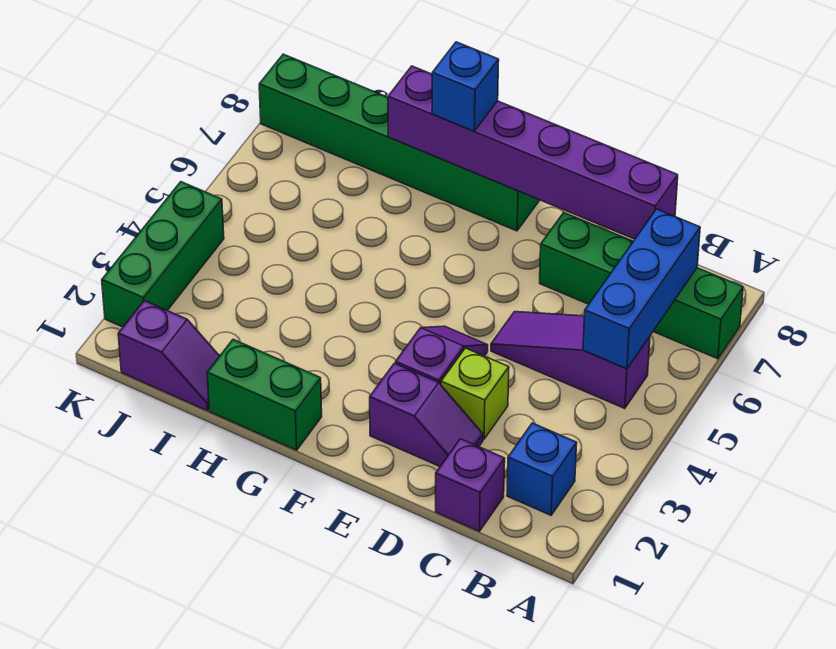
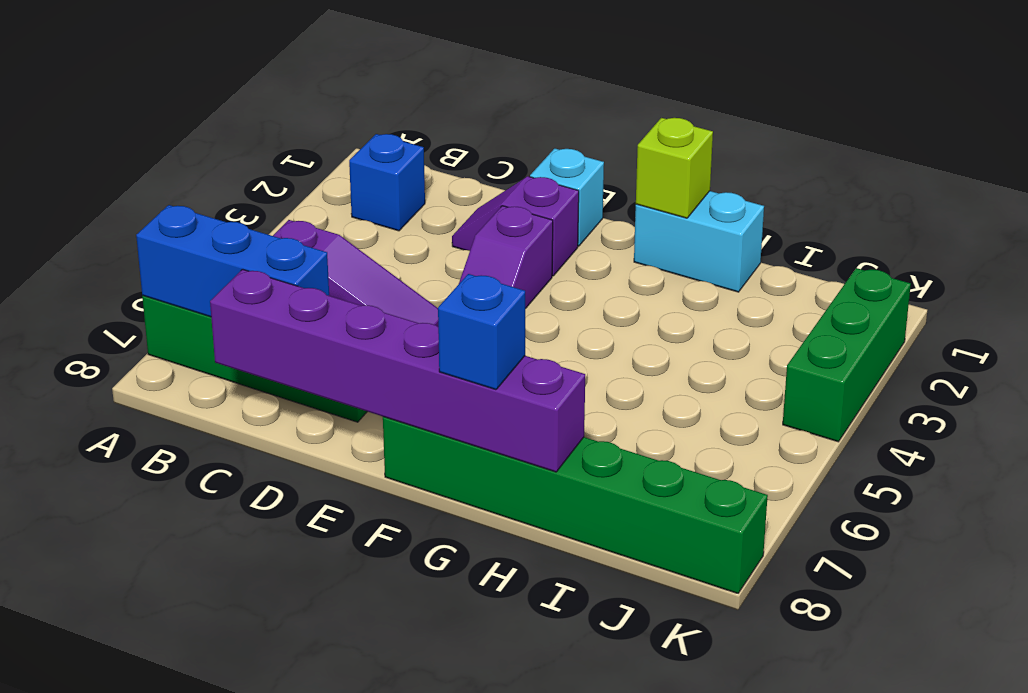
blue 1x3 brick [583,209,700,369] -> blue 1x3 brick turned to [136,205,329,317]
purple 1x1 brick [436,439,505,531] -> none
lime 1x1 brick [441,348,509,439] -> lime 1x1 brick moved to [636,118,713,218]
none -> cyan 1x1 brick [530,148,604,246]
green 1x2 brick [207,339,322,450] -> cyan 1x2 brick [634,191,764,292]
purple 1x2 slope [118,301,220,410] -> none

